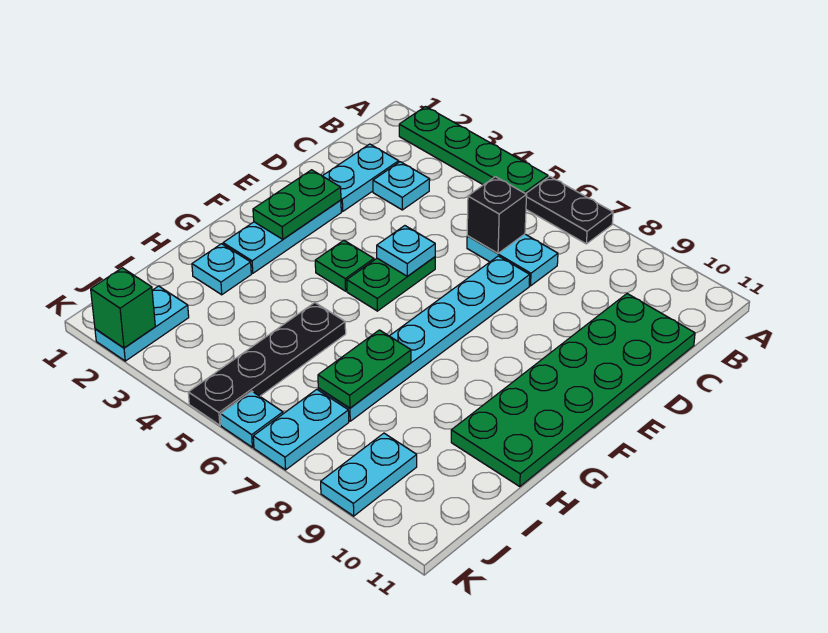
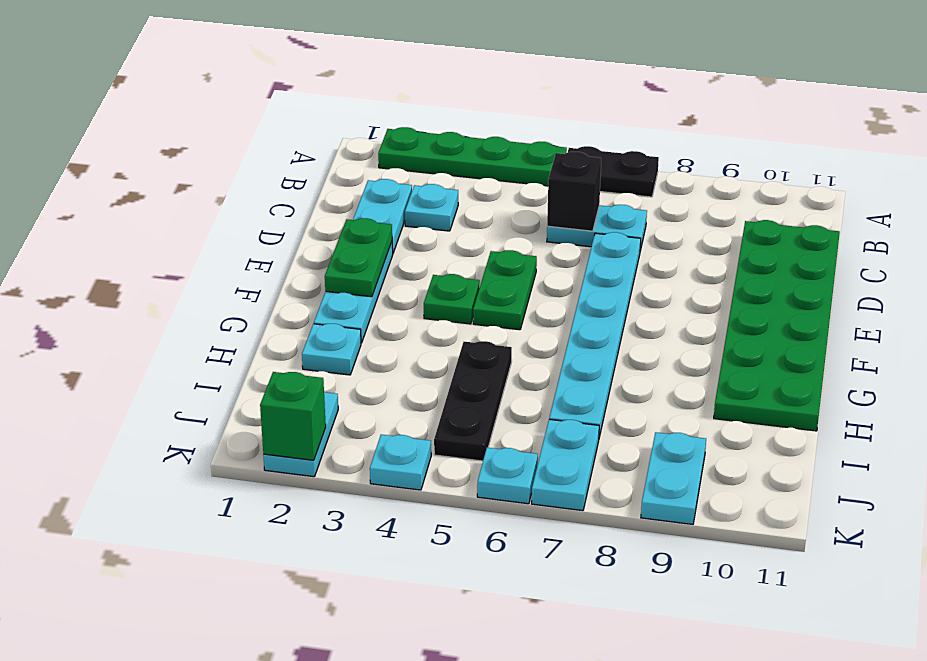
cyan 1x1 plate [377,226,435,276] -> cyan 1x1 plate moved to [370,435,431,490]
black 1x4 plate [188,303,346,425] -> black 1x3 plate [434,341,512,461]
green 1x2 plate [318,330,411,408] -> none

